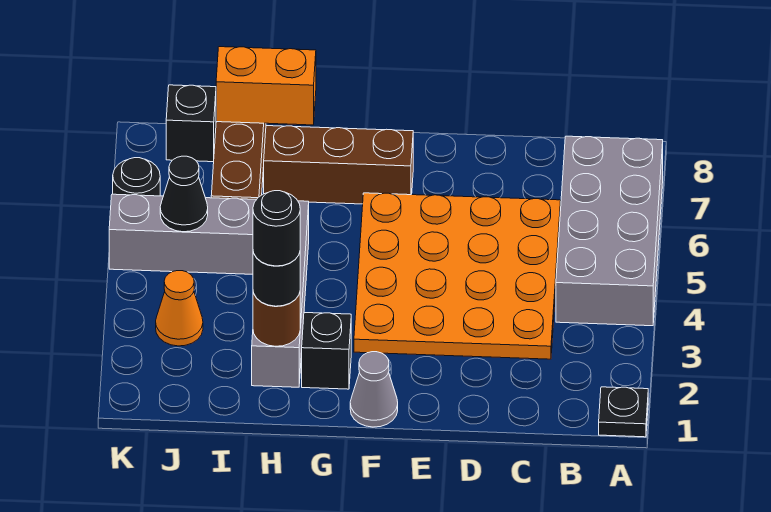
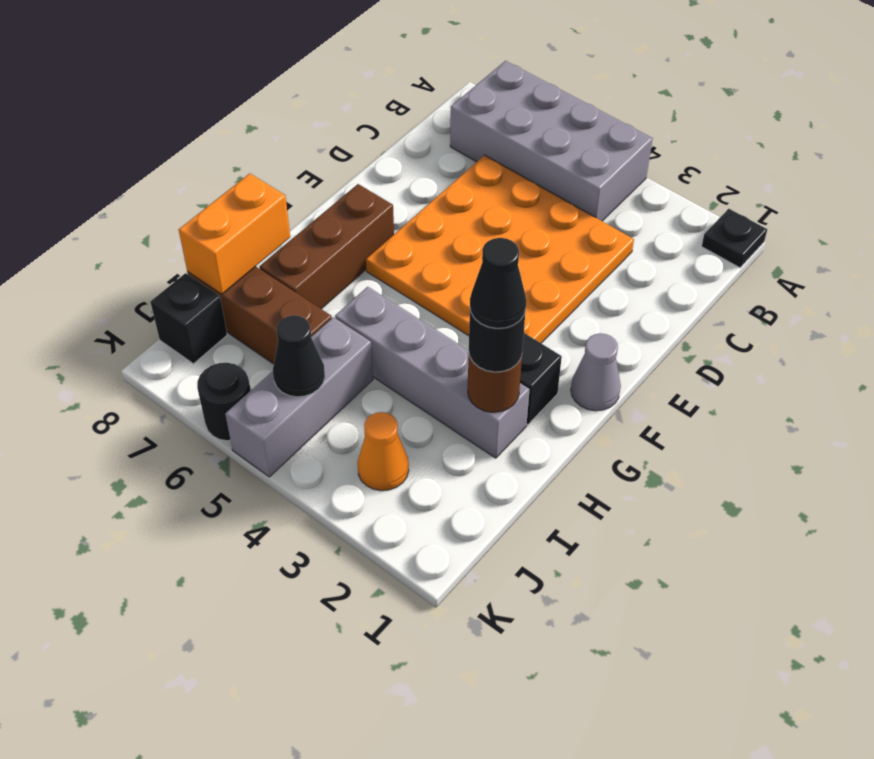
black 1x1 round brick [253,191,300,266] -> black 1x1 cone [470,238,526,328]

